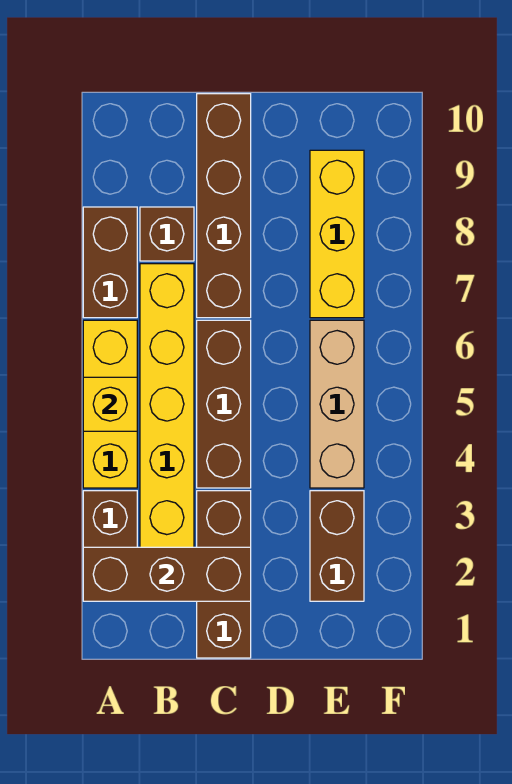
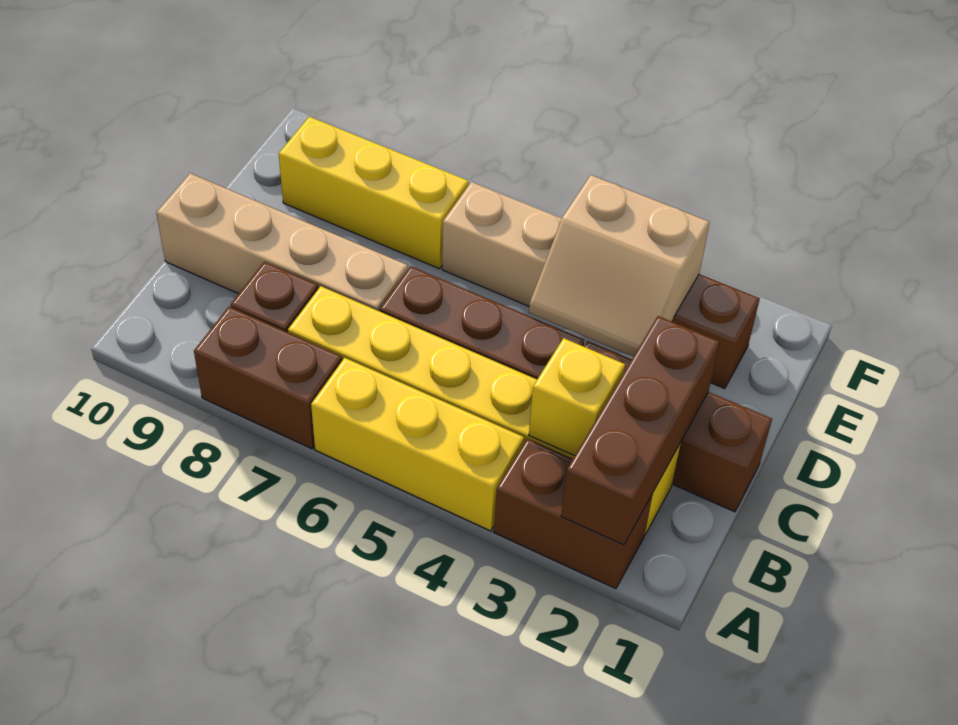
yellow 1x1 brick [83,377,137,431] -> yellow 1x1 brick moved to [529,338,625,456]
brown 1x4 brick [197,94,251,318] -> tan 1x4 brick [156,173,408,311]
none -> tan 2x2 slope [529,175,710,357]

